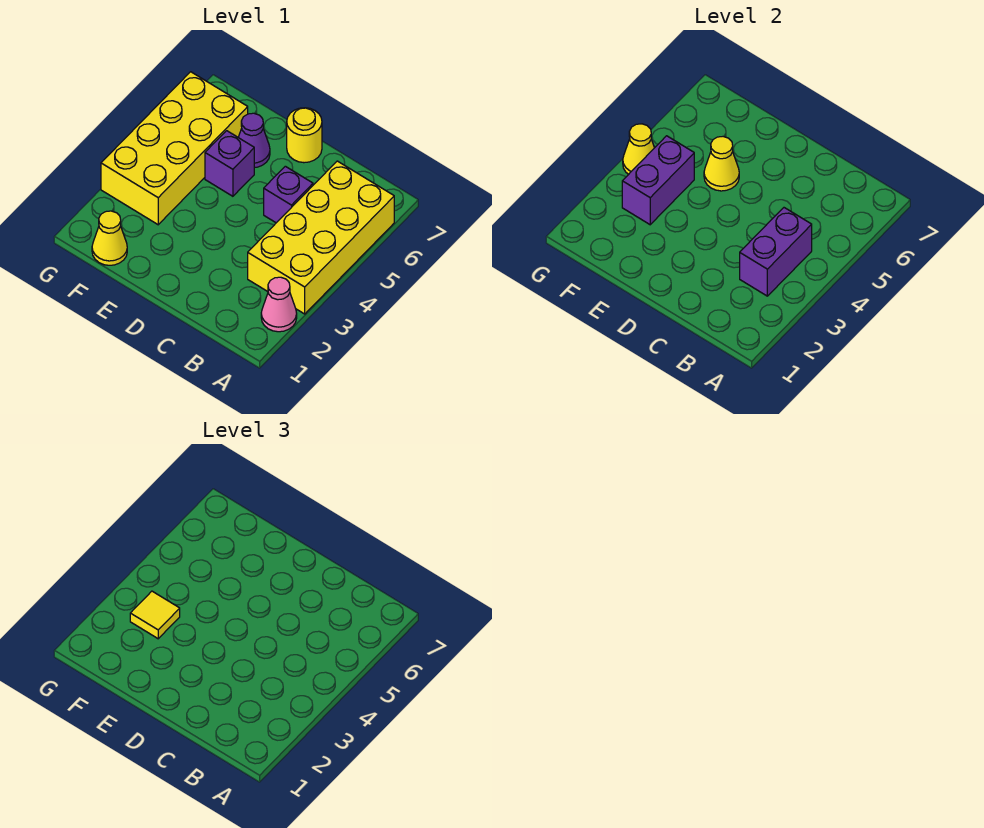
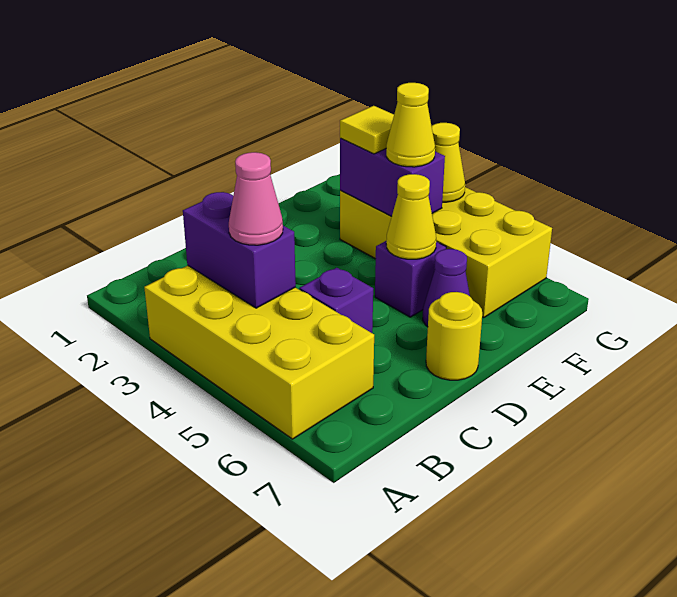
pink 1x1 cone [261,277,297,332] -> pink 1x1 cone moved to [229,152,283,245]
yellow 1x1 cone [92,211,127,265] -> yellow 1x1 cone moved to [386,83,435,167]

